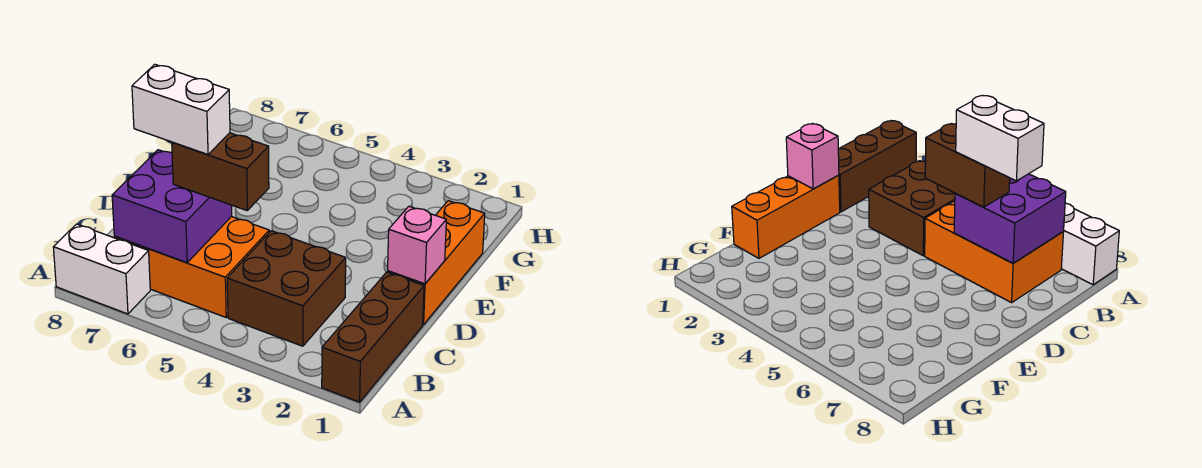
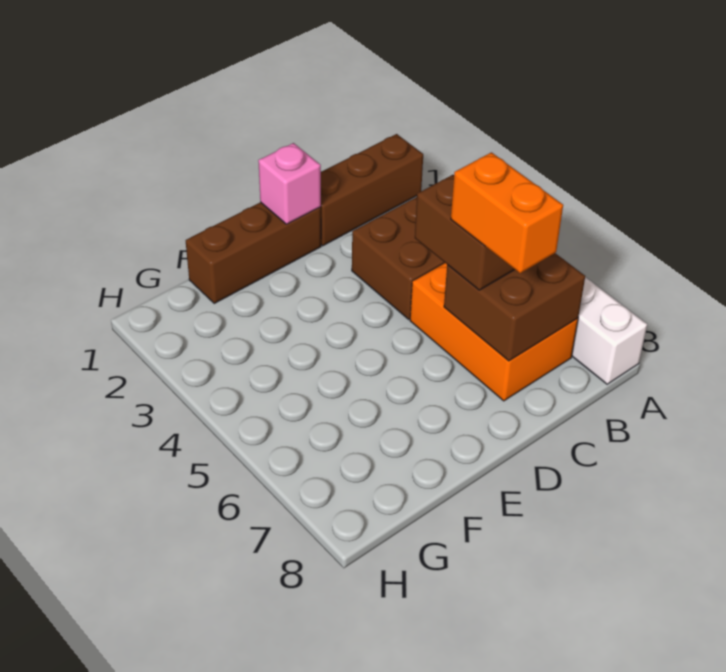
purple 2x2 brick [112,150,232,263] -> brown 2x2 brick [444,253,585,361]
white 1x2 brick [132,64,230,154] -> orange 1x2 brick [451,152,563,273]
orange 1x3 brick [388,201,485,325] -> brown 1x3 brick [186,202,321,303]

